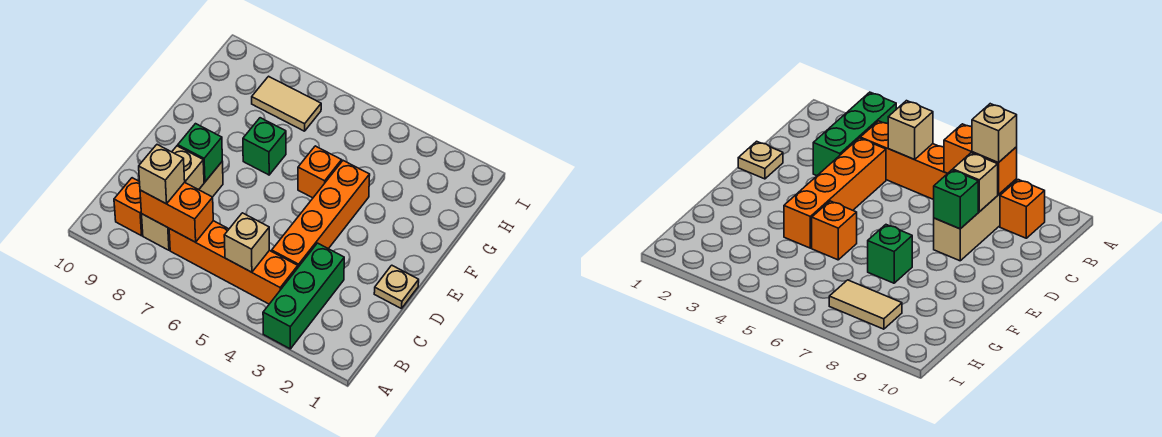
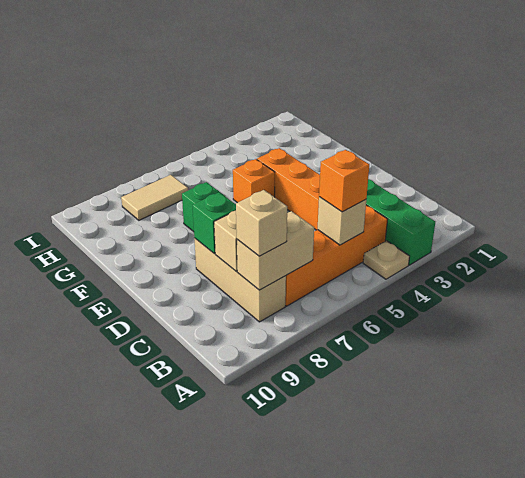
orange 1x2 brick [140,182,213,242] -> tan 1x2 brick [237,211,314,290]
orange 1x1 brick [114,178,143,236] -> orange 1x1 brick moved to [319,150,369,212]
tan 1x1 plate [374,265,419,309] -> tan 1x1 plate moved to [363,241,410,279]

